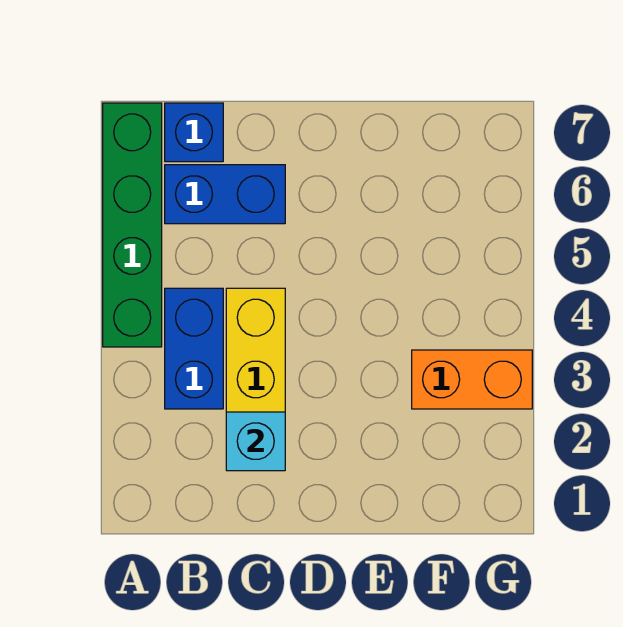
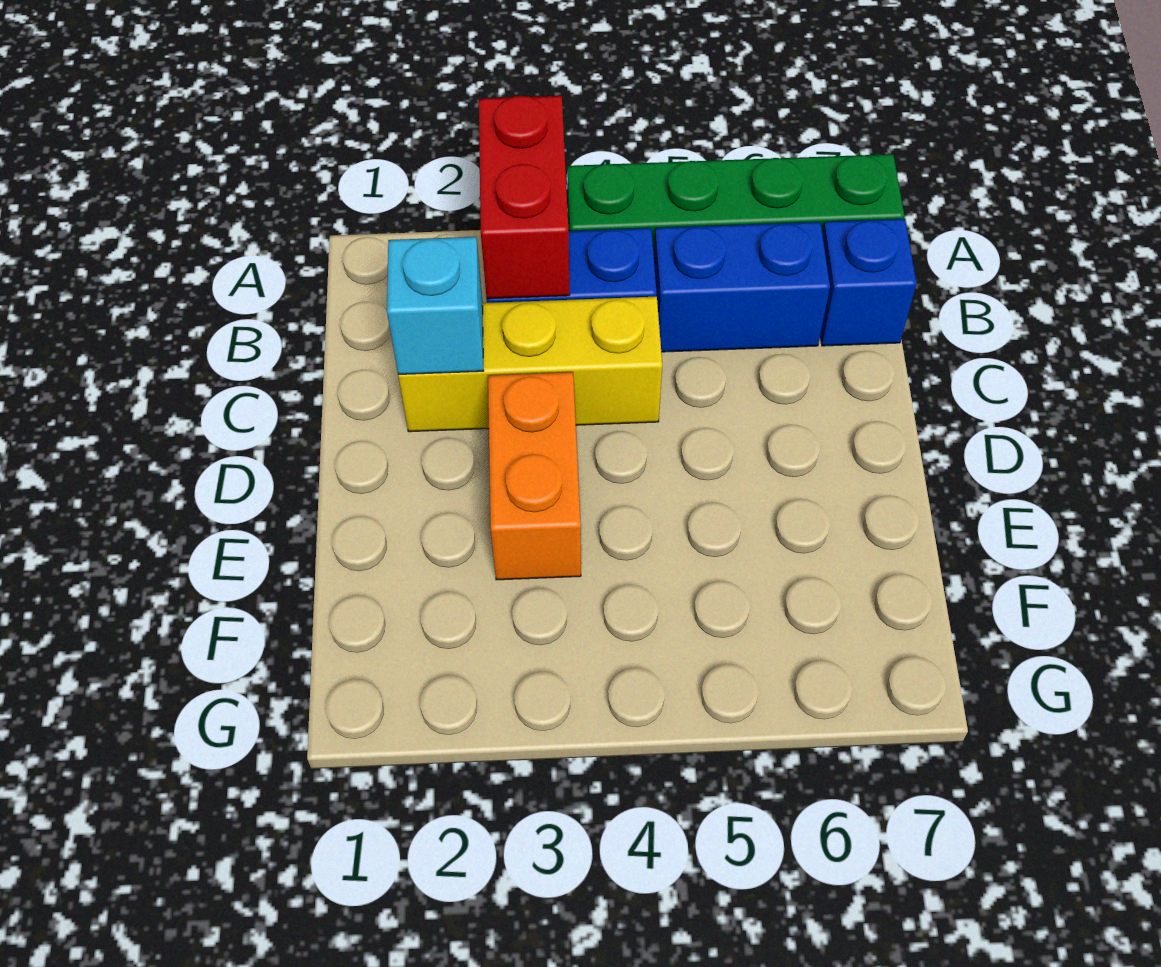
none -> red 1x2 brick [479,96,570,299]
blue 1x2 brick [165,165,285,224] -> blue 1x2 brick turned to [654,222,830,352]
orange 1x2 brick [412,350,532,409] -> orange 1x2 brick moved to [488,372,581,580]

